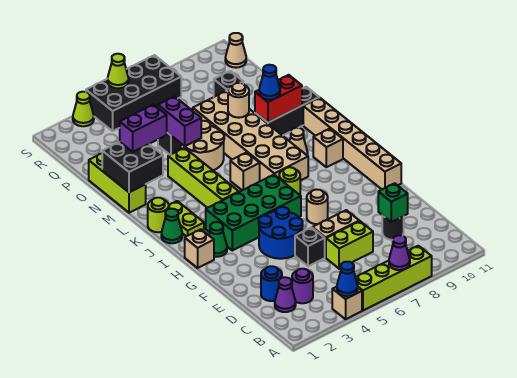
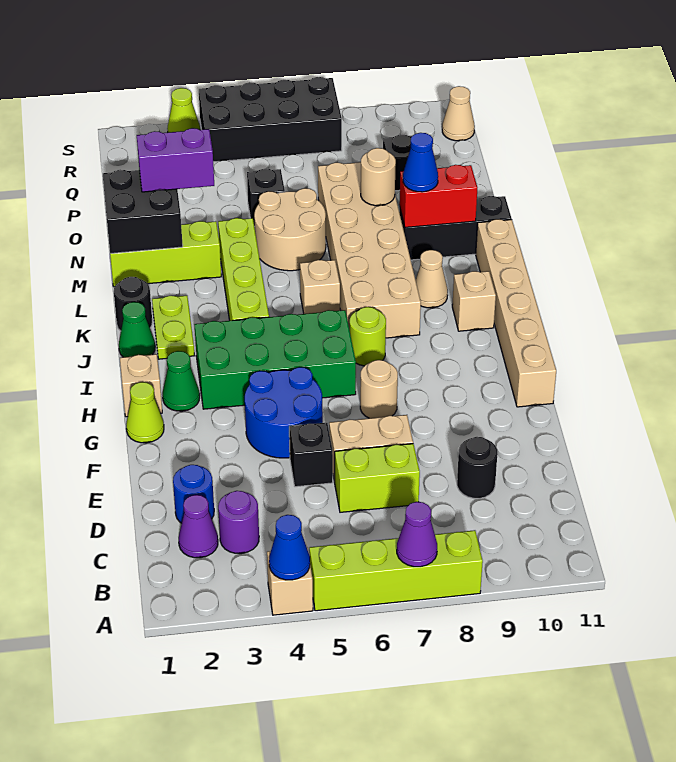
green 1x1 brick [378,183,408,222] -> none
lime 1x1 round brick [148,198,169,232] -> black 1x1 round brick [114,277,152,331]
lime 1x3 brick [89,154,146,213] -> lime 1x3 brick turned to [110,221,221,287]
purple 1x2 brick [158,97,201,146] -> none
lime 1x1 cone [108,54,129,88] -> lime 1x1 cone moved to [126,382,164,443]

